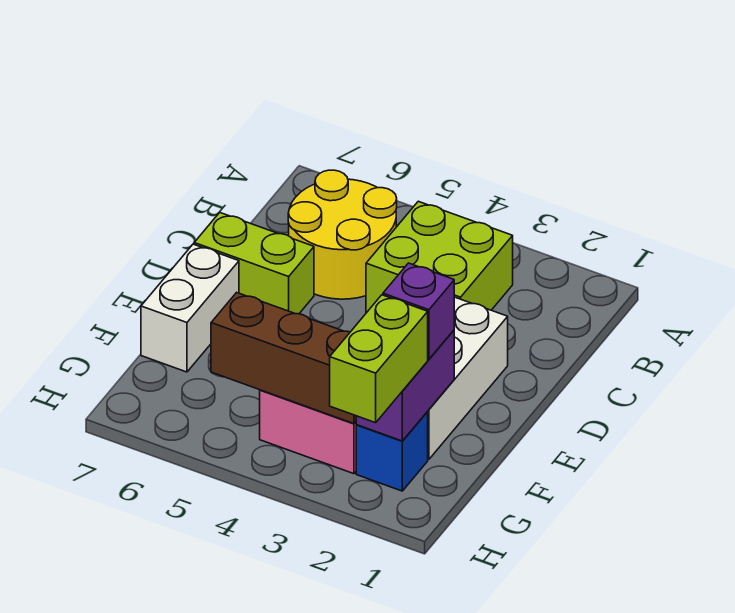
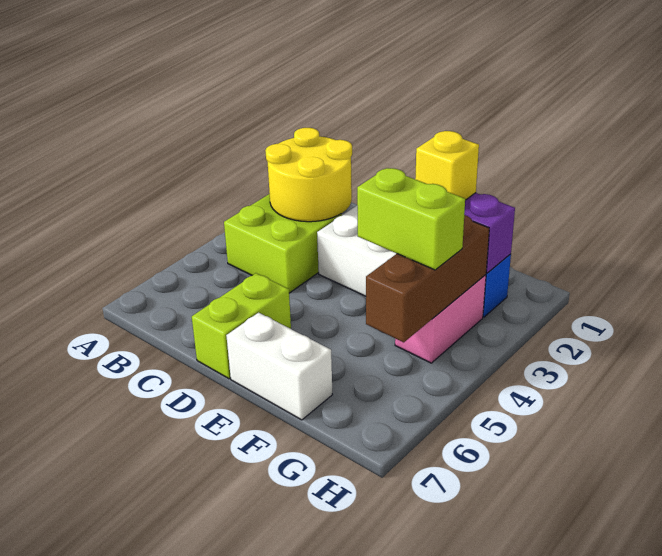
yellow 2x2 round brick [288,170,397,299] -> yellow 2x2 round brick moved to [265,128,352,222]
purple 1x1 brick [383,263,454,359] -> yellow 1x1 brick [415,131,479,200]
lime 1x2 brick [330,295,428,423] -> lime 1x2 brick moved to [357,168,465,270]

